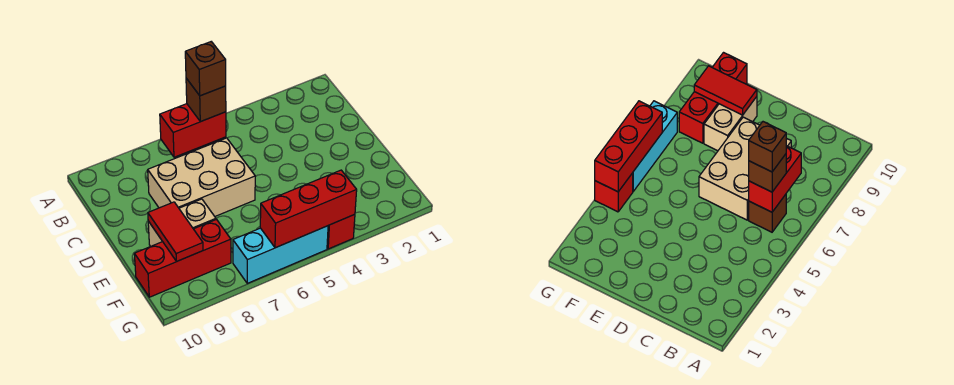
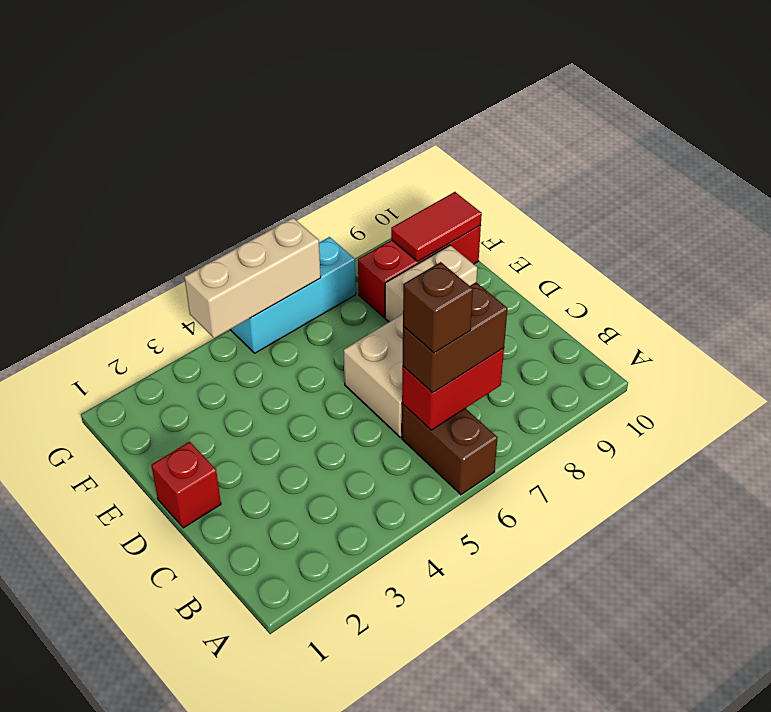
brown 1x1 brick [749,194,786,232] -> brown 1x2 brick [402,404,498,495]
brown 1x1 brick [186,78,226,121] -> brown 1x2 brick [403,282,508,393]
red 1x2 tile [148,202,203,262] -> red 1x2 tile turned to [391,192,482,261]
red 1x1 brick [327,214,355,249] -> red 1x1 brick moved to [151,442,221,528]
red 1x3 brick [260,170,357,248] -> tan 1x3 brick [184,218,321,338]

